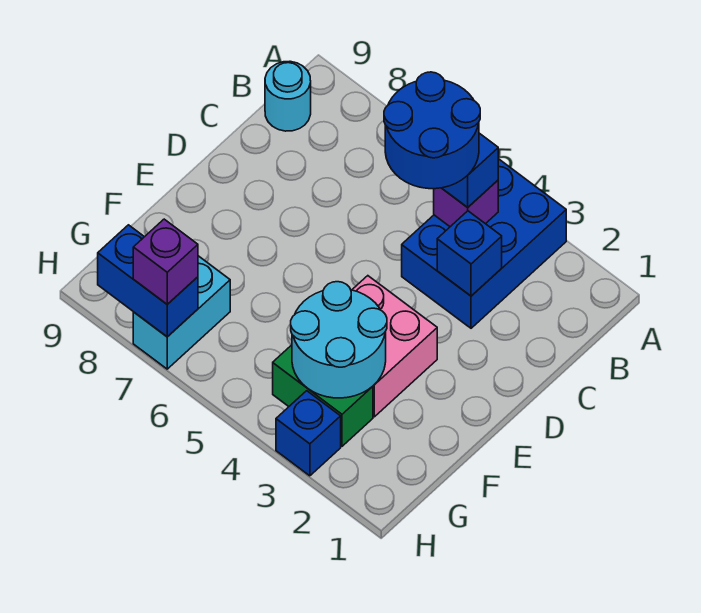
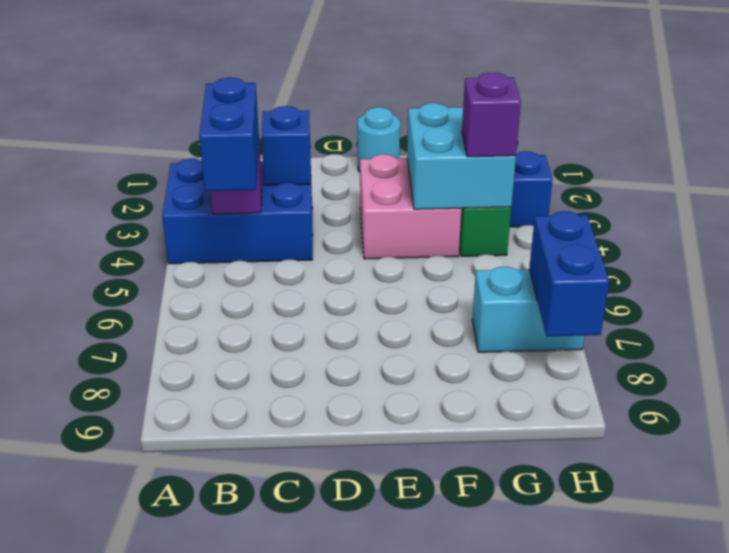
blue 2x2 round brick [384,72,480,189] -> none
cyan 1x1 round brick [265,61,311,131] -> cyan 1x1 round brick moved to [357,107,400,172]
cyan 2x2 round brick [291,282,387,398] -> cyan 2x2 brick [407,103,516,209]
purple 1x1 brick [133,219,198,304] -> purple 1x1 brick moved to [462,72,521,157]

